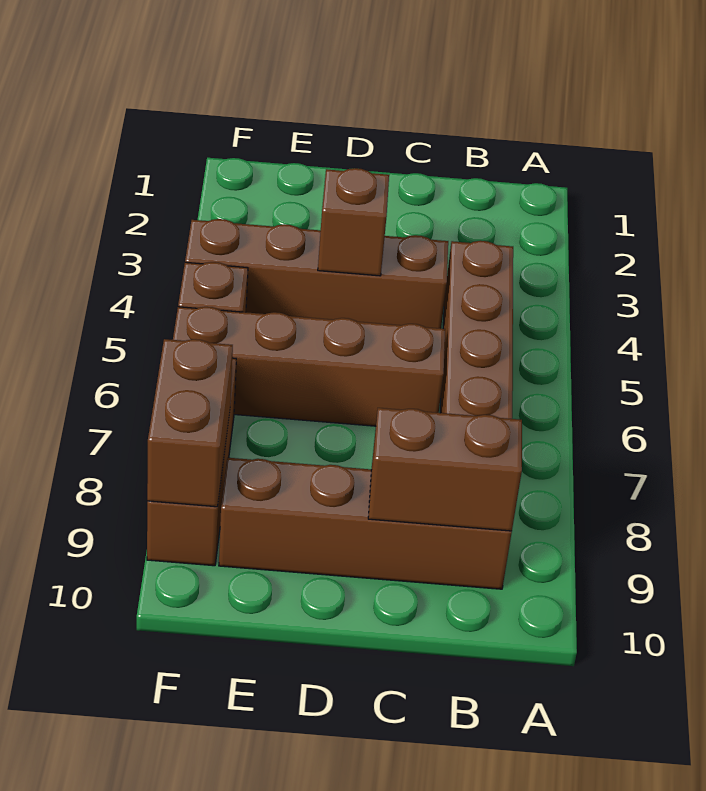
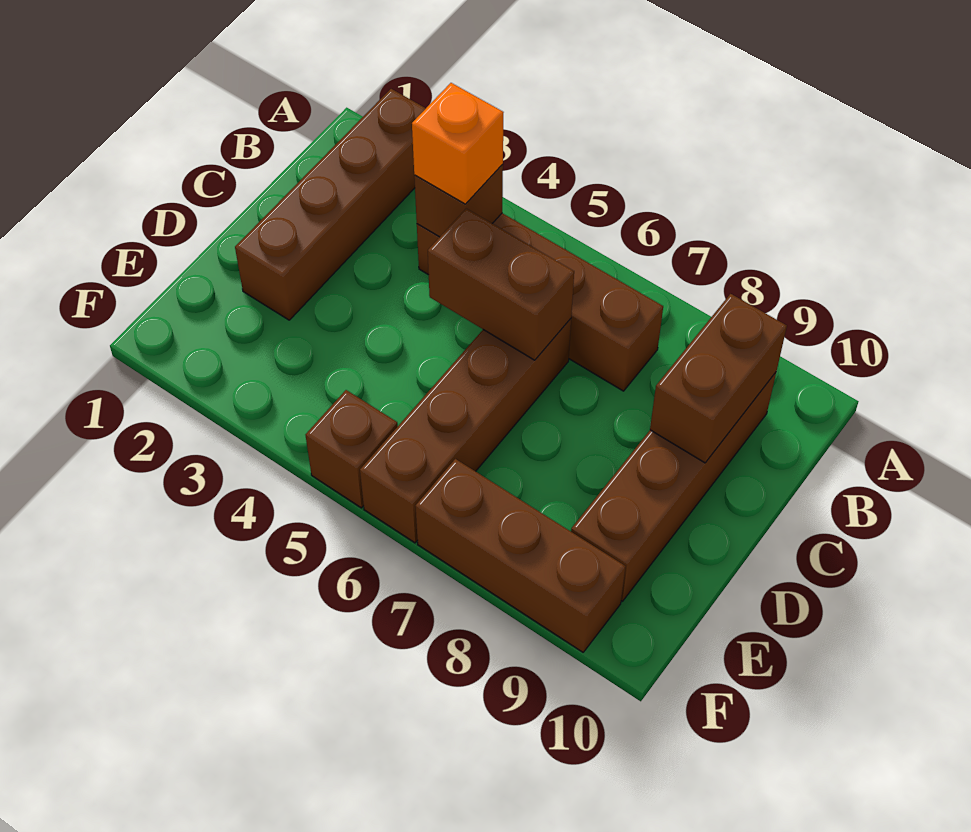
none -> orange 1x1 brick [412,83,504,204]
brown 1x4 brick [185,219,448,329] -> brown 1x4 brick moved to [235,89,426,320]
brown 1x1 brick [318,168,389,276] -> brown 1x1 brick moved to [414,164,503,237]
brown 1x2 brick [147,339,233,507] -> brown 1x2 brick moved to [428,209,574,360]

